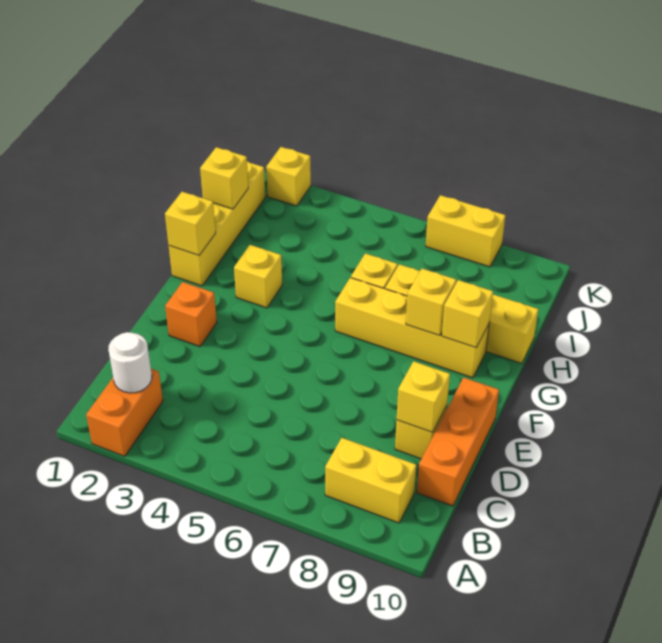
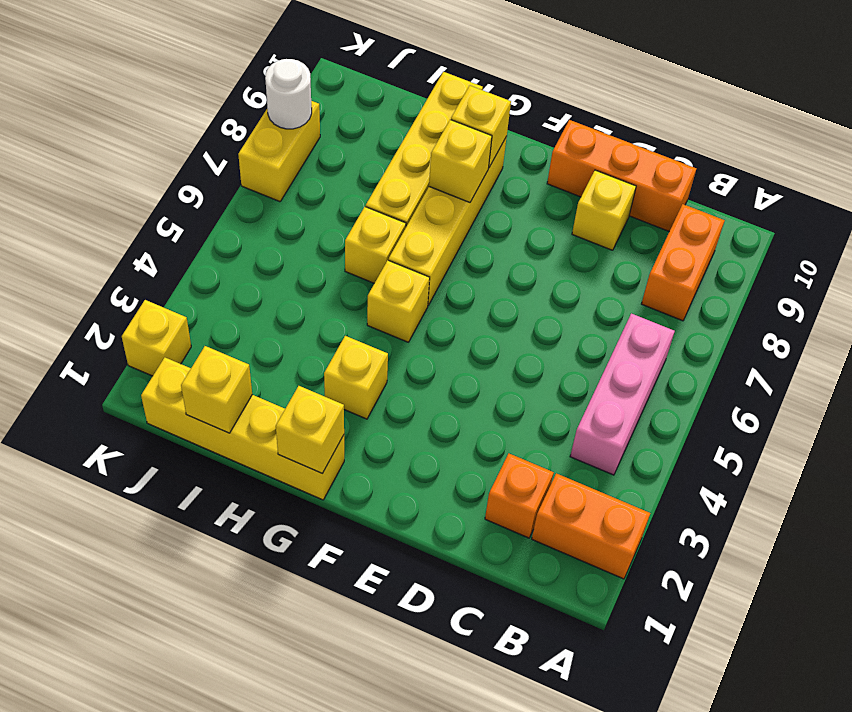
white 1x1 round brick [108,332,152,393] -> white 1x1 round brick moved to [265,59,312,129]
none -> pink 1x3 brick [570,313,675,475]
yellow 1x2 brick [325,438,416,523] -> orange 1x2 brick [642,204,725,321]
yellow 1x1 brick [397,361,450,432] -> yellow 1x1 brick moved to [367,260,430,342]
orange 1x1 brick [165,282,217,347] -> orange 1x1 brick moved to [485,454,554,538]

